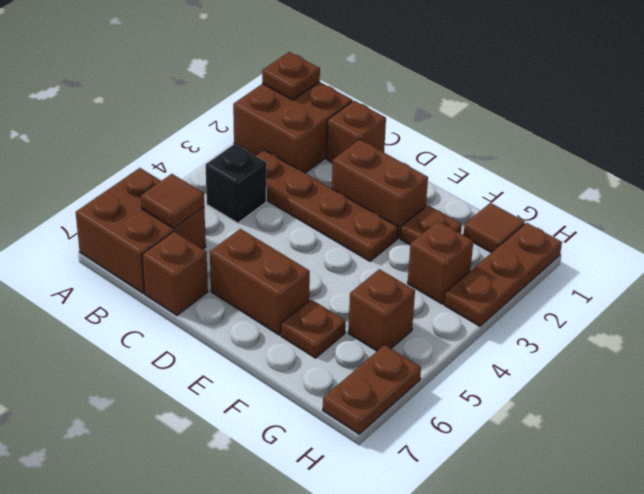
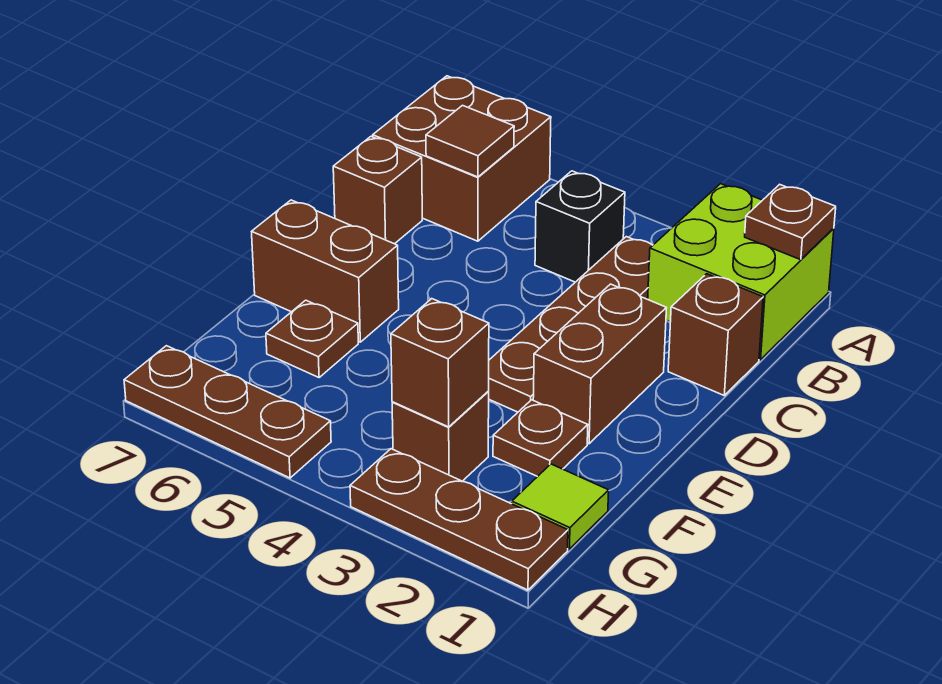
brown 2x2 brick [233,82,352,173] -> lime 2x2 brick [648,184,834,360]
brown 1x2 brick [210,229,310,335] -> brown 1x2 brick turned to [252,200,399,342]
brown 1x1 tile [464,203,525,253] -> lime 1x1 tile [512,464,609,549]
brown 1x1 brick [348,269,415,351] -> brown 1x1 brick moved to [391,299,489,427]
brown 1x2 plate [323,345,421,434] -> brown 1x3 plate [124,346,331,478]

